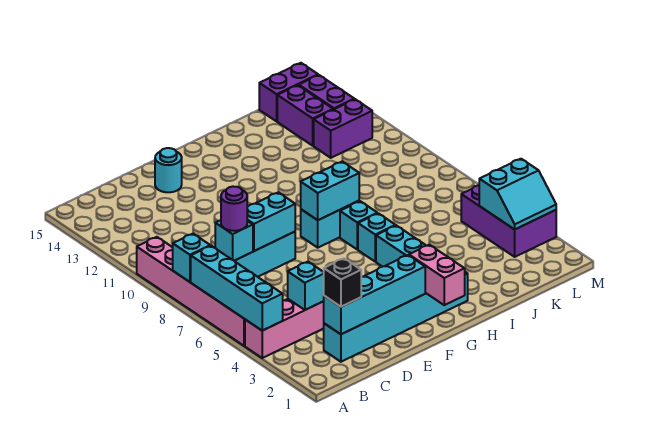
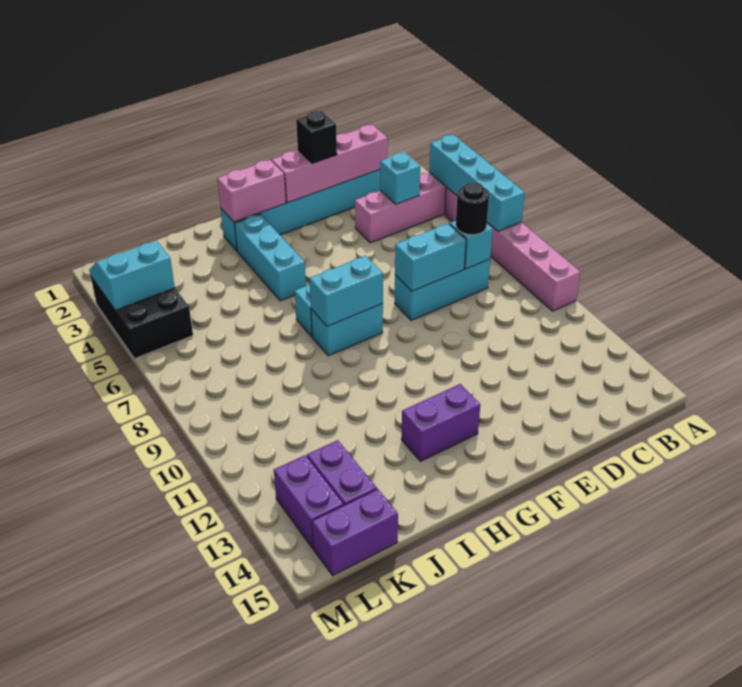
cyan 1x1 brick [173,234,210,282] -> none
cyan 1x4 brick [324,255,425,334] -> pink 1x4 brick [272,125,388,203]
black 1x1 brick [324,259,361,307] -> black 1x1 brick moved to [296,111,337,164]
purple 1x1 round brick [221,186,247,231] -> black 1x1 round brick [456,182,489,235]
cyan 1x1 round brick [155,148,182,192] -> none
pink 1x2 brick [409,245,465,305] -> pink 1x2 brick turned to [217,160,286,222]
cyan 1x1 brick [358,213,396,262] -> none
purple 1x2 brick [314,99,372,158] -> purple 1x2 brick moved to [401,384,480,461]
purple 2x3 brick [461,185,556,257] -> black 2x3 brick [91,277,193,359]

